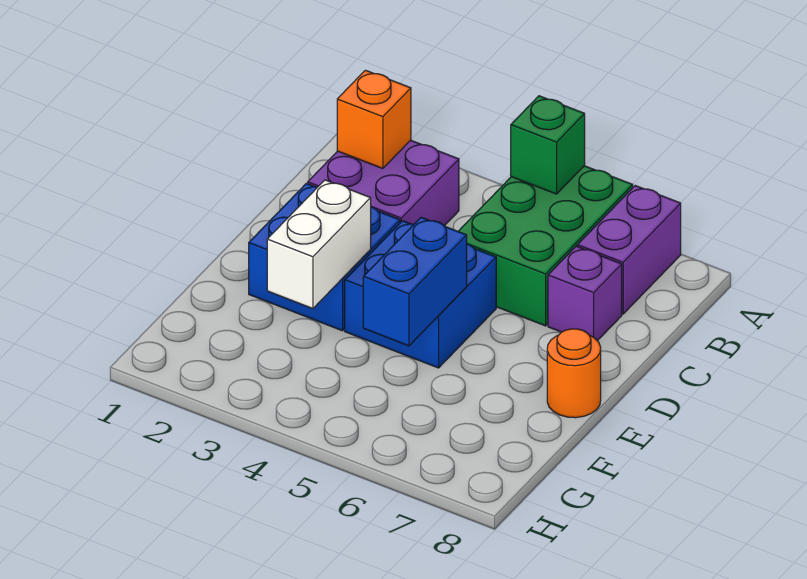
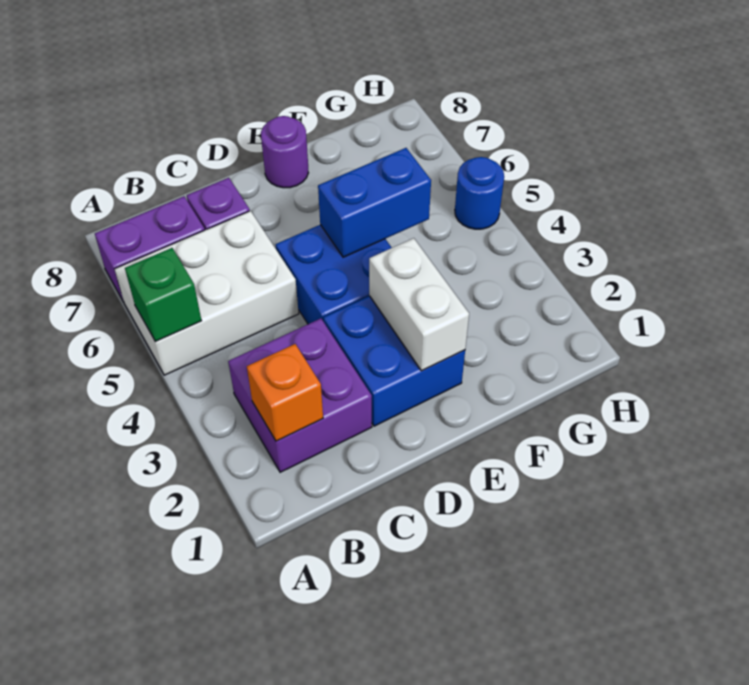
green 2x3 brick [458,166,633,326] -> white 2x3 brick [115,211,299,375]
white 1x2 brick [267,180,371,309] -> white 1x2 brick turned to [369,238,469,371]
orange 1x1 round brick [547,329,601,418] -> purple 1x1 round brick [261,116,308,188]
none -> blue 1x1 round brick [455,157,504,229]

